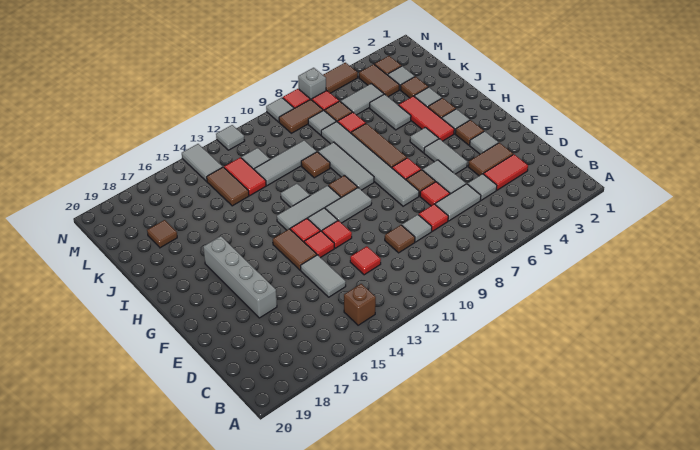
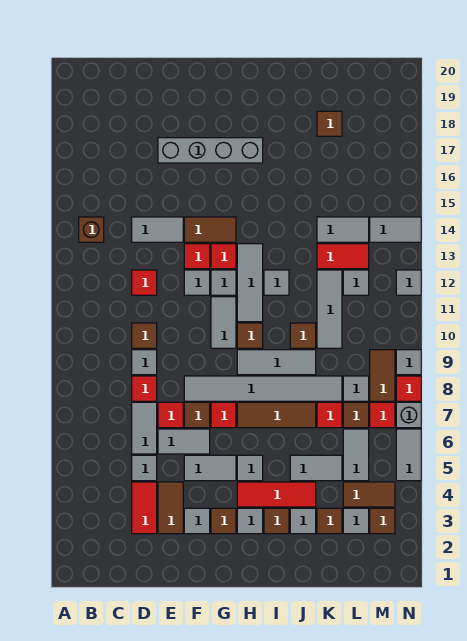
red 1x1 tile [322,221,352,248] -> grey 1x1 tile [184,270,210,295]
brown 1x2 tile [207,167,249,206] -> grey 1x2 tile [317,217,369,242]
brown 1x2 tile [323,63,358,93] -> grey 1x2 tile [396,429,421,481]

